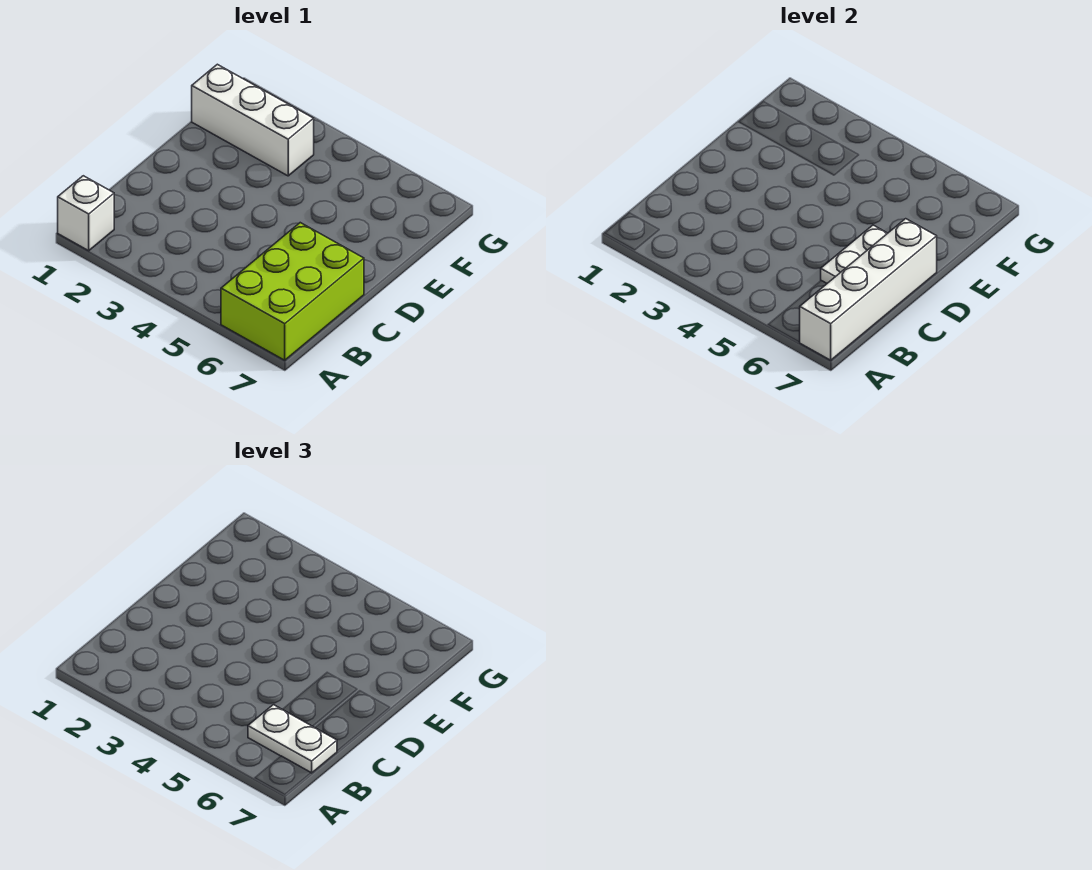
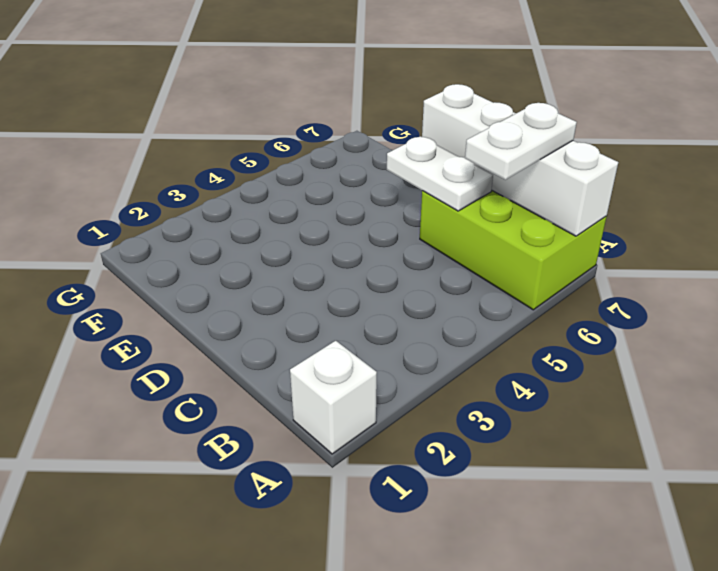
white 1x3 brick [192,64,314,176] -> none

